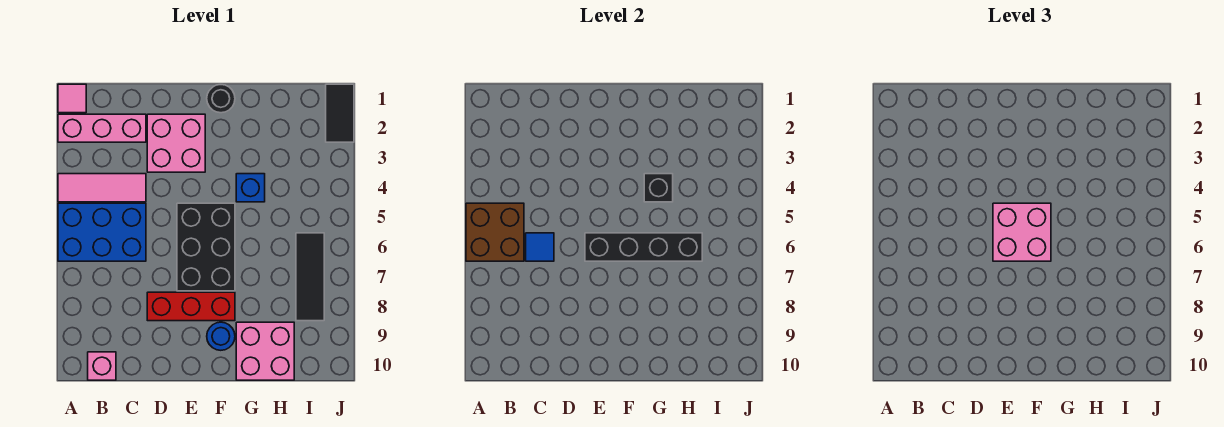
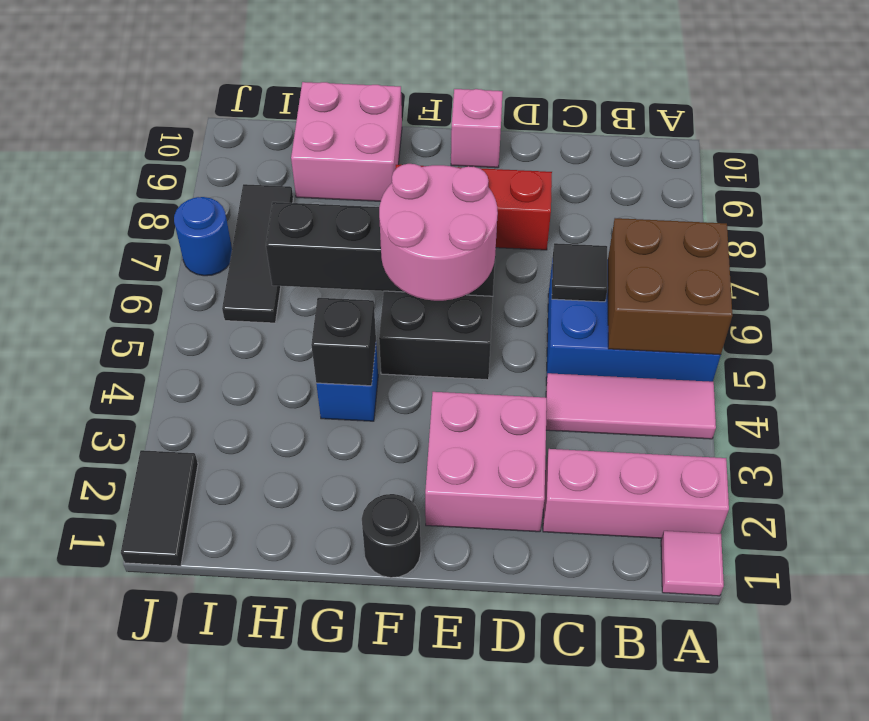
pink 1x1 brick [88,352,116,380] -> pink 1x1 brick moved to [451,89,503,168]
blue 1x1 tile [526,233,554,261] -> black 1x1 tile [552,243,608,302]
pink 2x2 brick [993,203,1051,261] -> pink 2x2 round brick [379,164,498,301]
blue 1x1 round brick [207,322,235,350] -> blue 1x1 round brick moved to [174,197,232,276]

